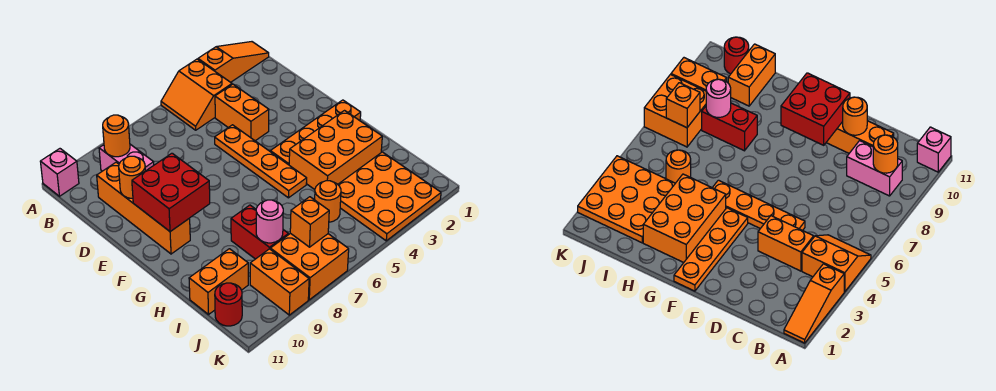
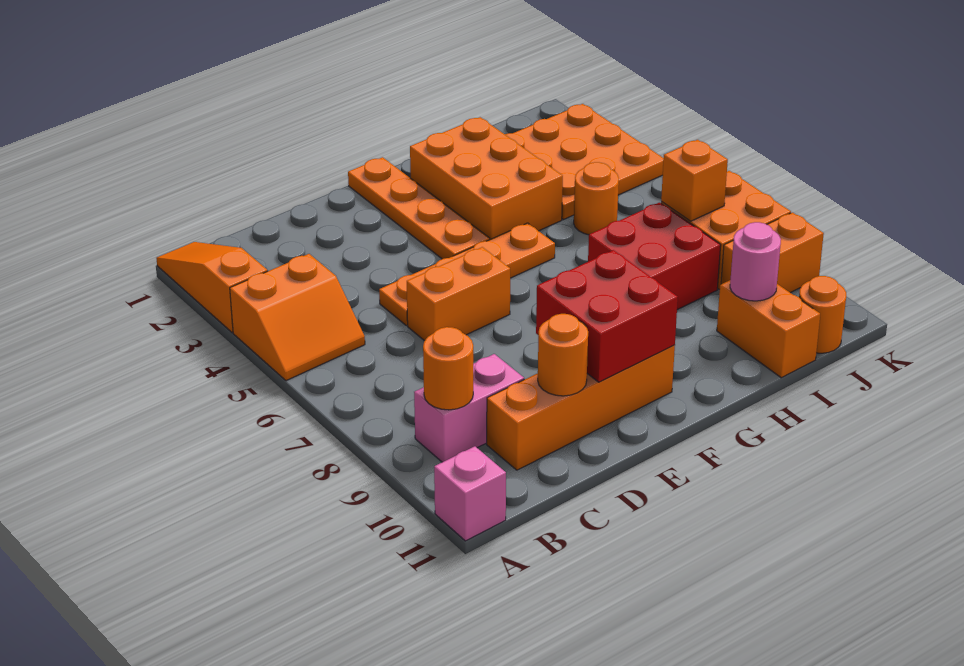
orange 1x2 brick [215,84,269,141] -> orange 1x2 brick moved to [407,247,510,341]
red 1x2 brick [231,205,288,259] -> red 2x2 brick [588,203,721,310]
pink 1x1 round brick [256,200,283,243] -> pink 1x1 round brick moved to [730,222,781,301]
red 1x1 round brick [215,283,242,326] -> orange 1x1 round brick [799,276,846,353]

